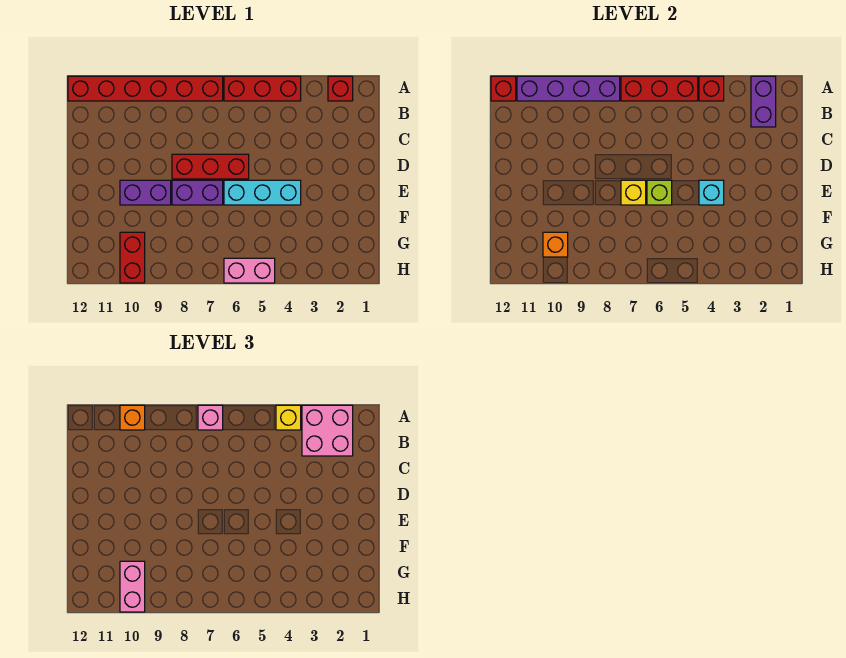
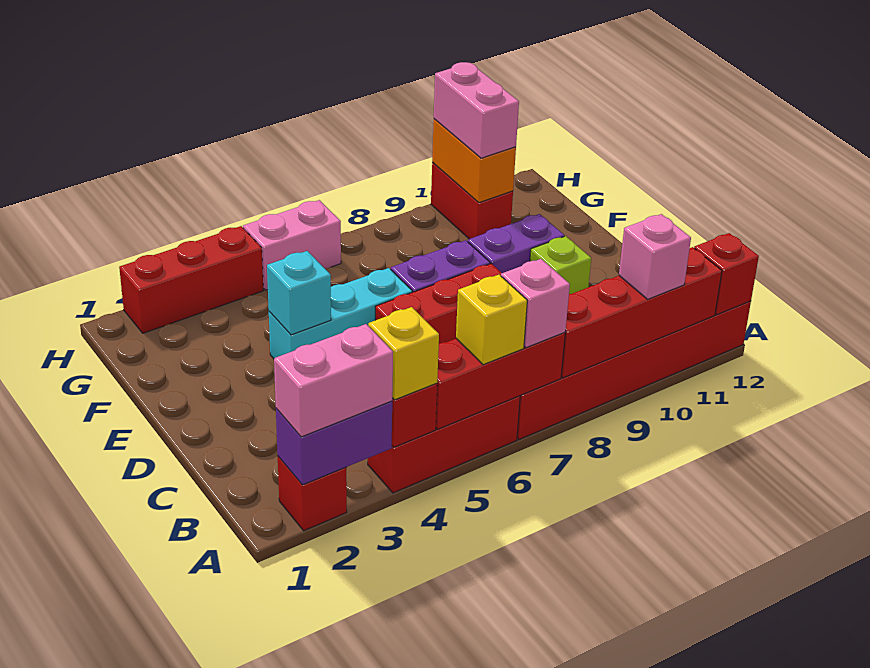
purple 1x2 brick [751,76,776,127] -> purple 1x2 brick turned to [276,401,392,485]
pink 2x2 brick [302,405,353,456] -> pink 1x2 brick [274,324,393,437]
purple 1x4 brick [517,76,620,101] -> red 1x4 brick [561,247,722,378]
orange 1x1 brick [120,405,145,430] -> pink 1x1 brick [619,214,691,299]
lime 1x1 brick [647,180,672,205] -> lime 1x1 brick moved to [530,236,591,294]
yellow 1x1 brick [621,180,646,205] -> yellow 1x1 brick moved to [456,275,527,365]
orange 1x1 brick [543,232,568,257] -> orange 1x2 brick [432,119,516,203]
none -> red 1x3 brick [119,226,263,333]

